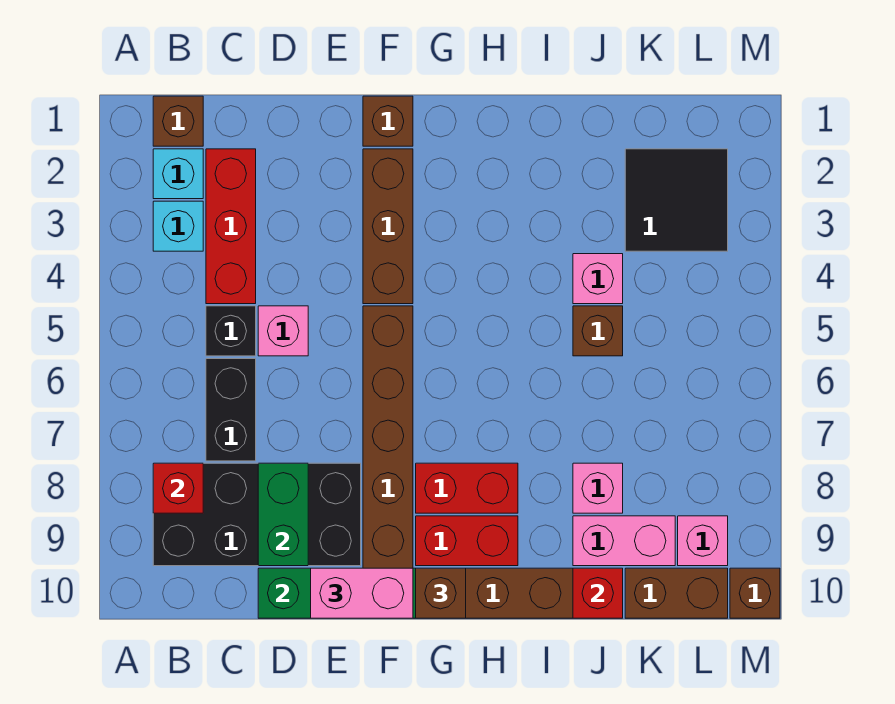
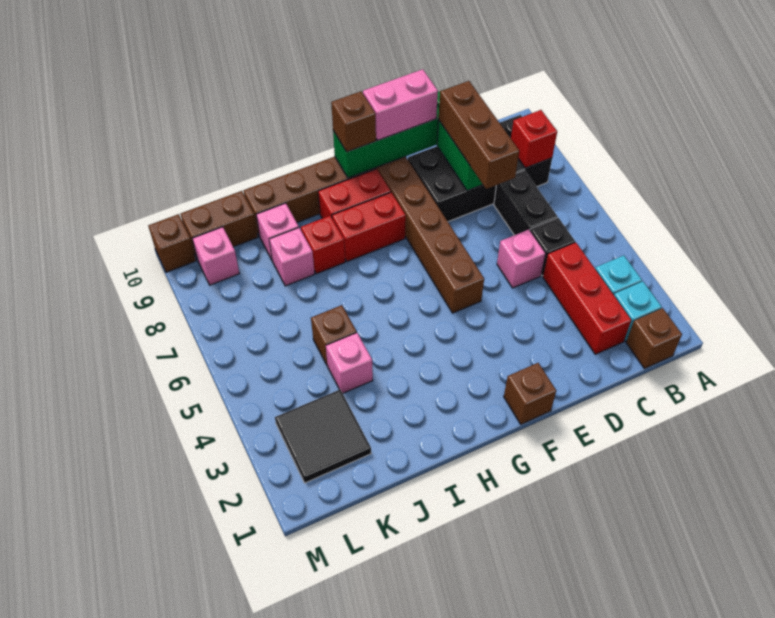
brown 1x3 brick [363,149,413,304] -> brown 1x3 brick moved to [439,81,519,189]
pink 1x2 brick [573,516,675,566] -> pink 1x1 brick [256,203,299,261]
red 1x1 brick [573,568,623,618] -> red 1x1 brick moved to [301,216,345,274]

